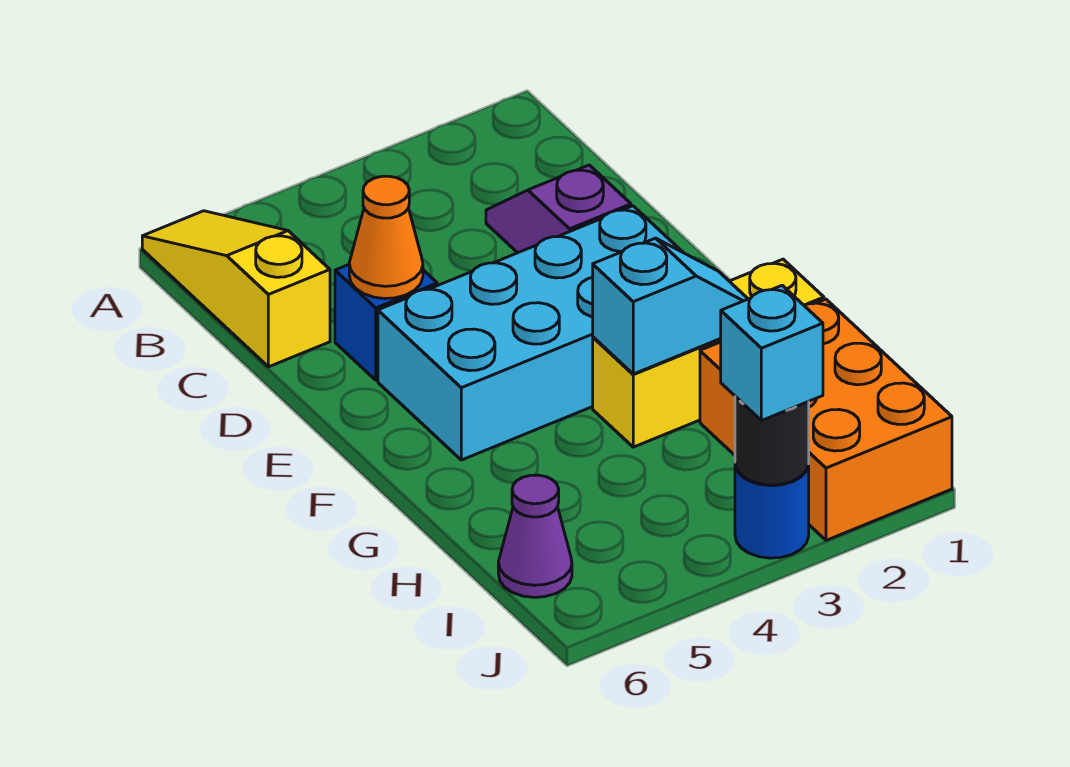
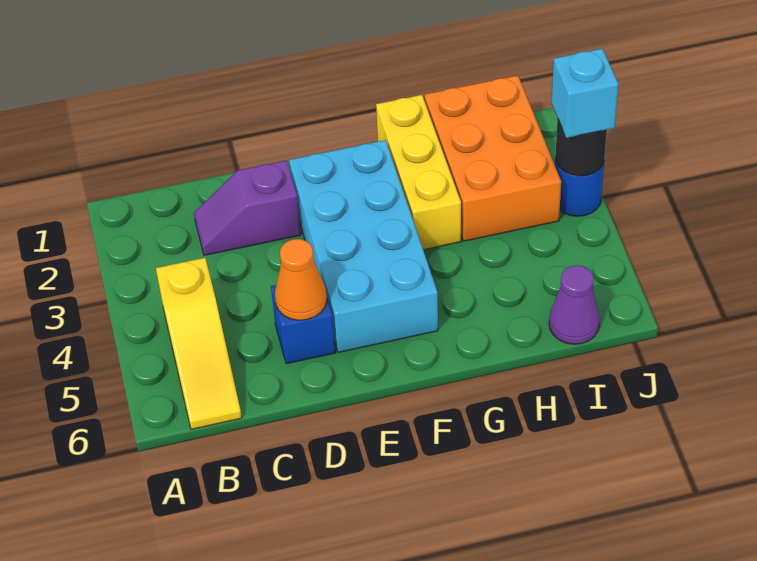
yellow 1x3 slope [142,211,330,367] -> yellow 1x3 slope turned to [156,258,242,429]
cyan 1x2 slope [593,238,748,374] -> none
orange 2x3 brick [700,299,952,540] -> orange 2x3 brick turned to [425,76,561,241]

